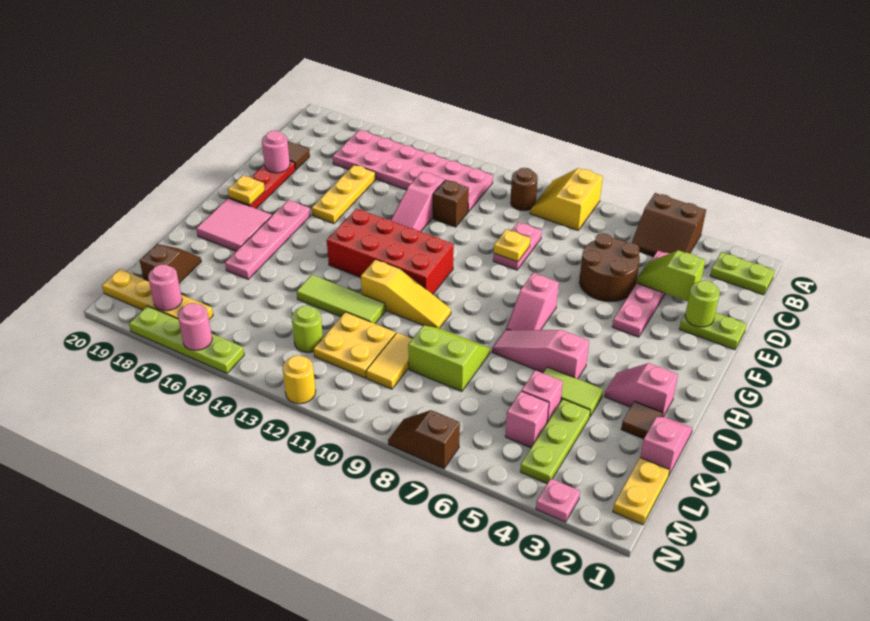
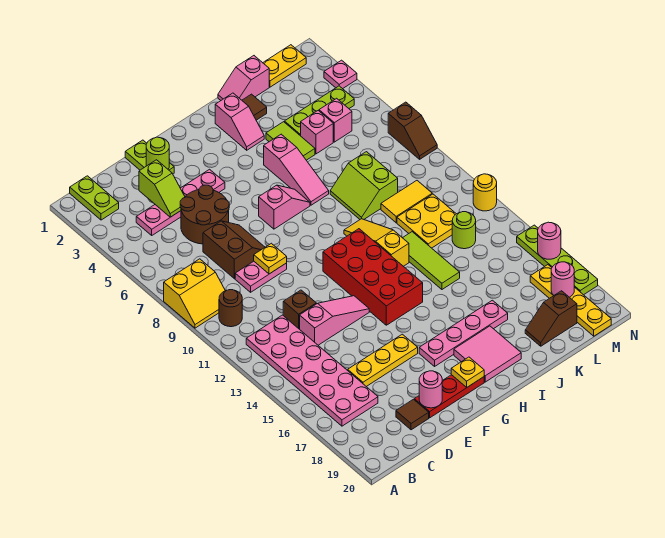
brown 2x2 slope [632,193,706,257] -> brown 2x2 slope moved to [203,221,265,279]

